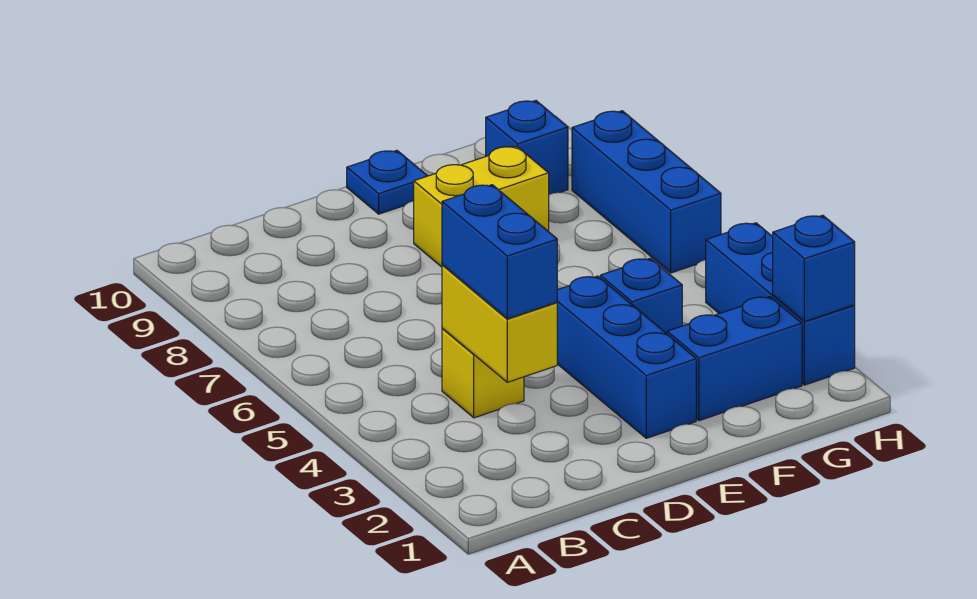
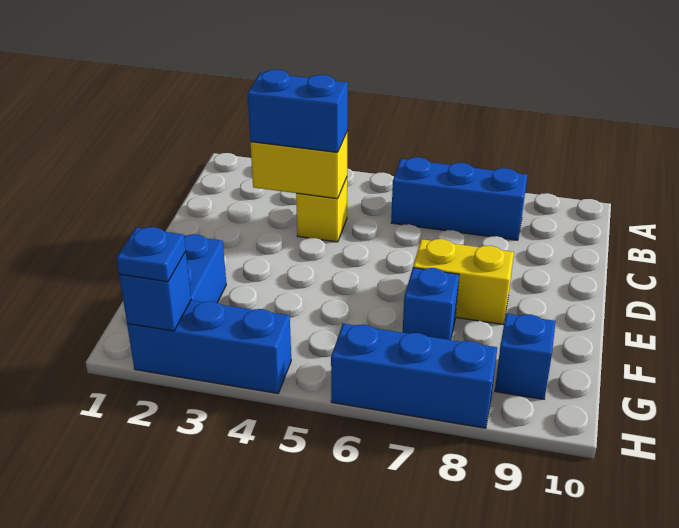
blue 1x3 brick [557,276,696,438] -> blue 1x3 brick moved to [391,157,527,240]
yellow 1x2 brick [414,146,549,267] -> yellow 1x2 brick turned to [413,239,514,324]
blue 1x1 plate [347,150,427,214] -> blue 1x1 plate moved to [116,227,186,282]
blue 1x1 brick [600,258,682,334] -> blue 1x1 brick moved to [403,268,459,340]

